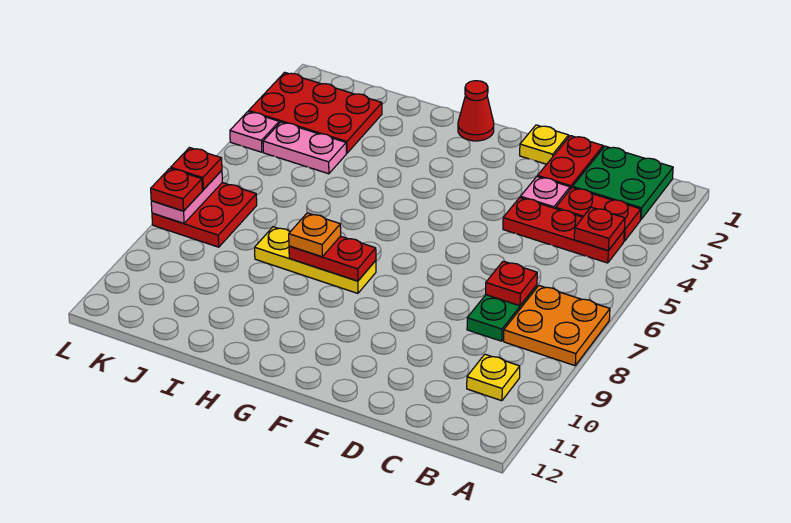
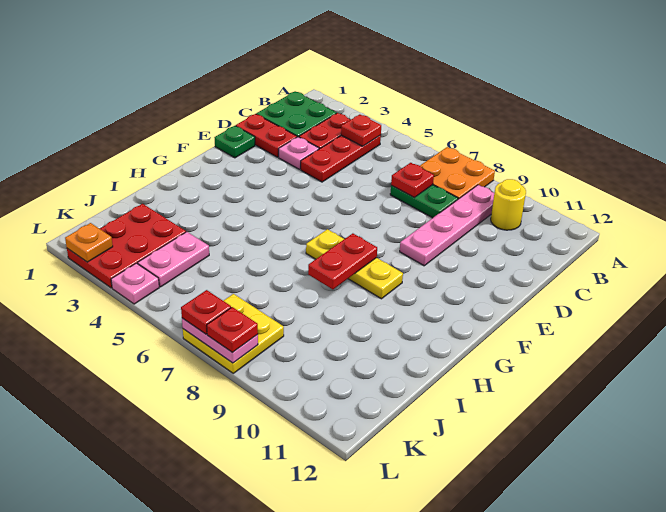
none -> pink 1x4 plate [400,185,494,266]
yellow 1x1 plate [467,354,520,401] -> yellow 1x1 round brick [491,179,526,230]
yellow 1x1 plate [520,125,569,164] -> green 1x1 plate [214,126,255,158]
red 1x1 cone [458,81,494,141] -> none
yellow 1x3 plate [255,227,376,293] -> yellow 1x3 plate turned to [306,229,403,299]
orange 1x1 plate [289,213,341,257] -> orange 1x1 plate moved to [65,223,113,262]
red 2x2 plate [152,183,257,247] -> yellow 2x2 plate [183,294,284,373]

